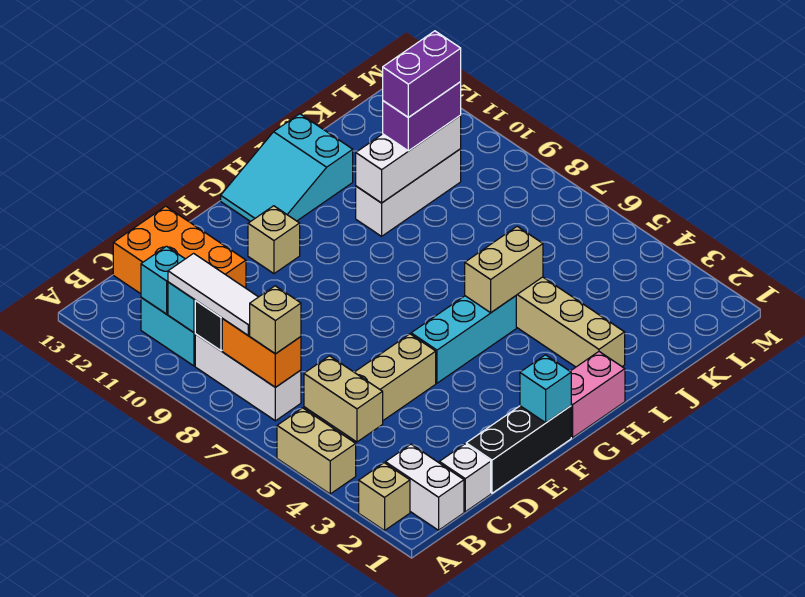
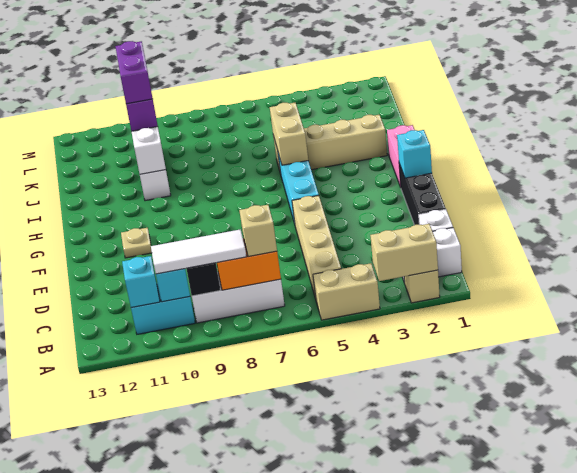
tan 1x2 brick [304,356,383,442] -> tan 1x2 brick moved to [370,224,438,281]
orange 2x3 brick [113,206,246,294] -> none
tan 1x1 brick [248,206,300,274] -> tan 1x1 plate [121,228,152,258]
cyan 2x3 slope [221,114,353,222] -> none

